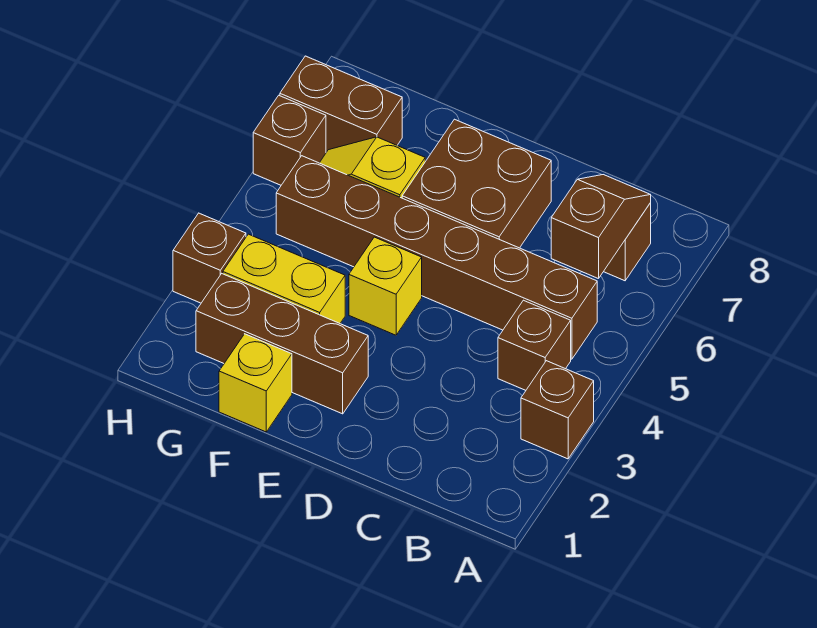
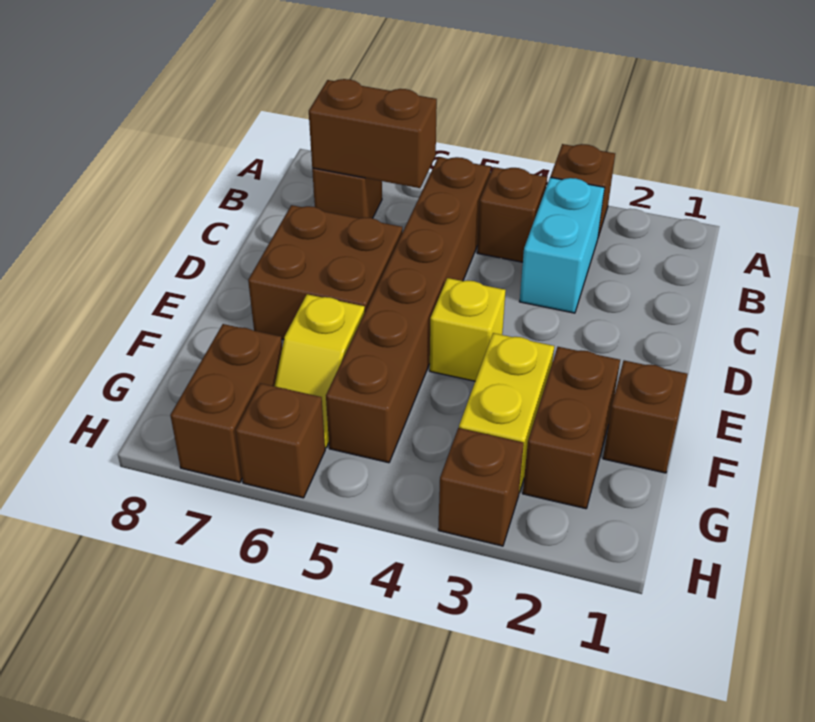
none -> cyan 1x2 brick [520,177,604,313]
brown 1x2 slope [551,175,651,279] -> brown 1x2 brick [309,79,437,188]
brown 1x3 brick [196,274,368,414] -> brown 1x2 brick [523,347,620,509]
yellow 1x1 brick [219,334,292,432] -> brown 1x1 brick [603,360,687,473]

